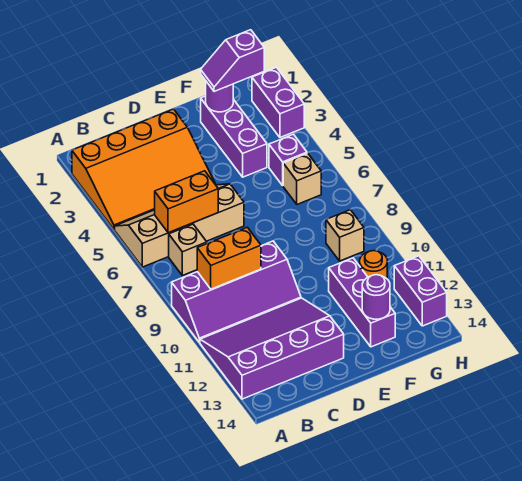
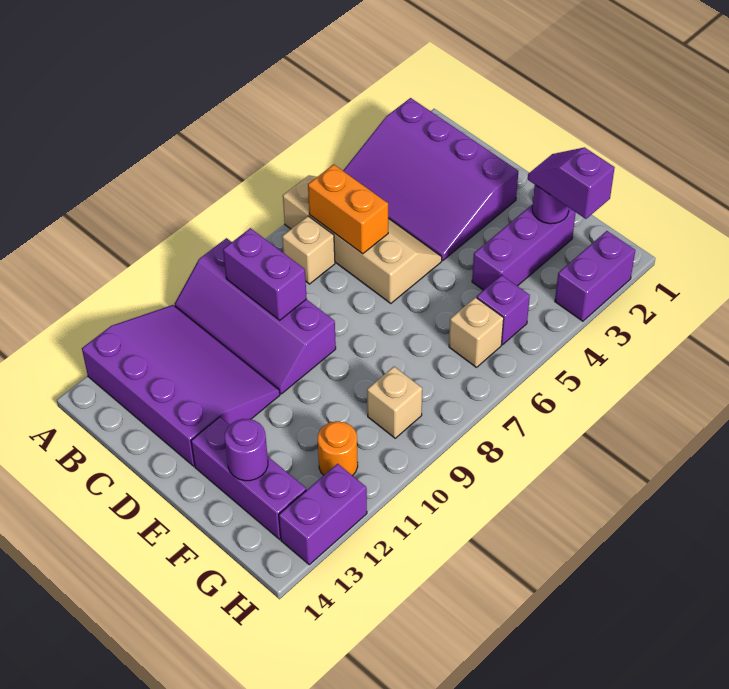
orange 3x4 slope [72,109,216,229] -> purple 3x4 slope [343,98,518,261]
orange 1x2 brick [197,227,261,289] -> purple 1x2 brick [223,228,307,320]
purple 1x3 brick [329,258,395,347] -> purple 1x3 brick turned to [191,417,306,539]

